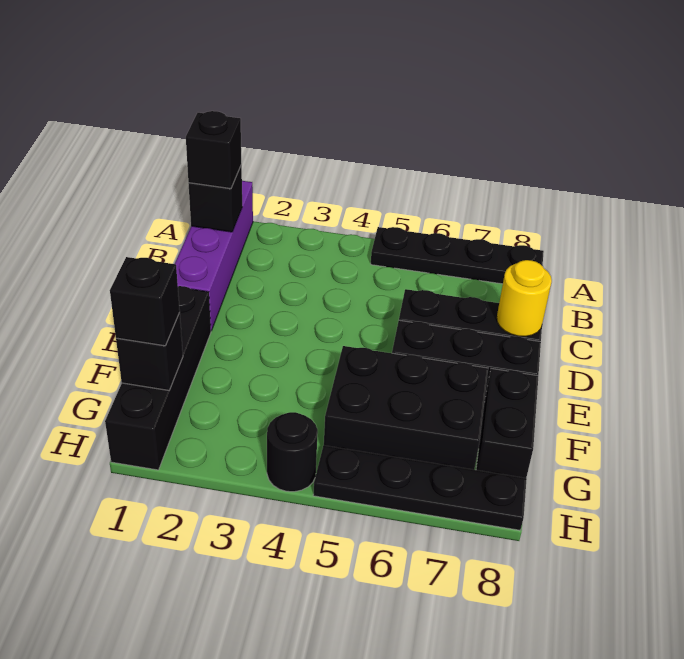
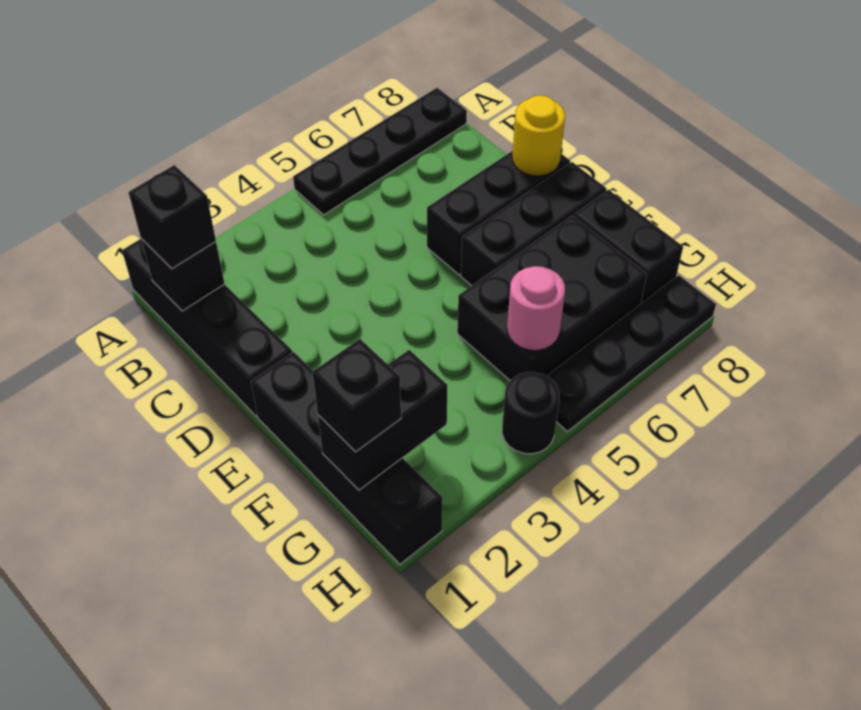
purple 1x4 brick [175,181,253,331] -> black 1x4 brick [122,239,292,416]
black 1x1 brick [116,313,183,390] -> black 1x2 brick [318,350,447,490]
none -> pink 1x1 round brick [507,266,565,350]

